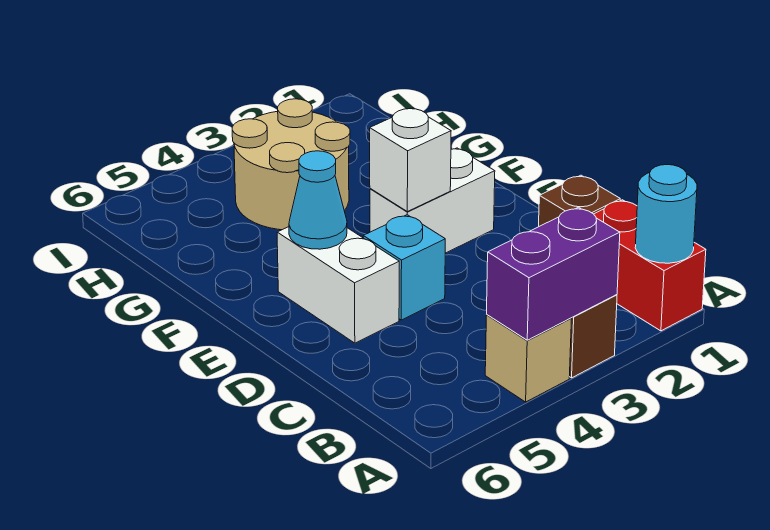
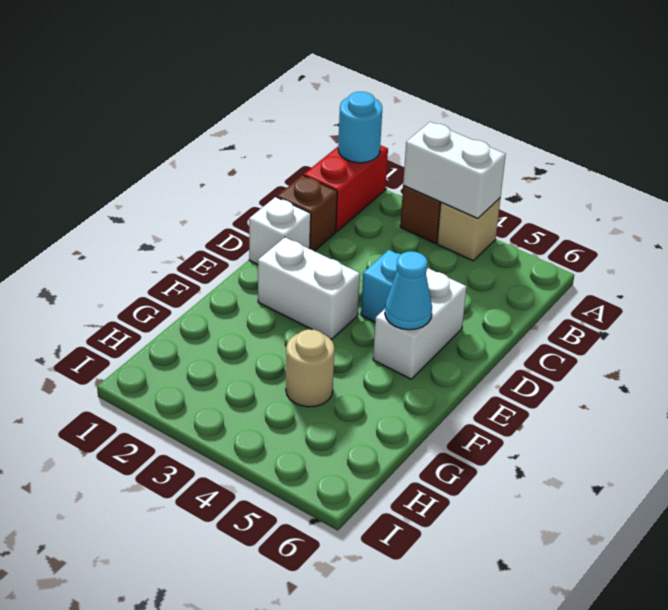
purple 1x2 brick [487,207,620,340] -> white 1x2 brick [403,122,506,218]
white 1x1 brick [370,108,451,212] -> white 1x1 brick moved to [249,197,311,264]
tan 2x2 round brick [232,99,350,230] -> tan 1x1 round brick [286,329,334,407]

